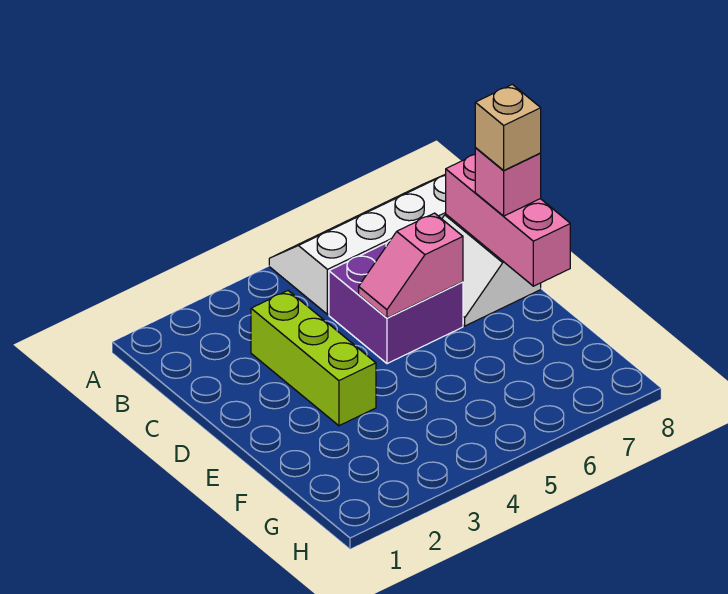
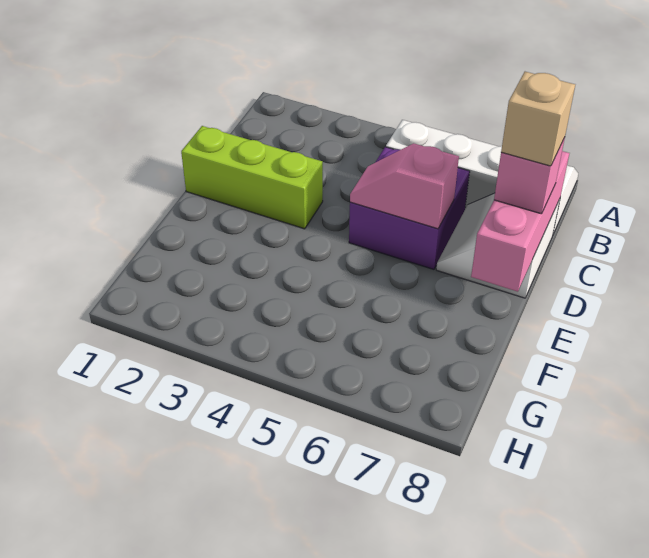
lime 1x3 brick [251,291,376,426] -> lime 1x3 brick turned to [181,126,323,229]

